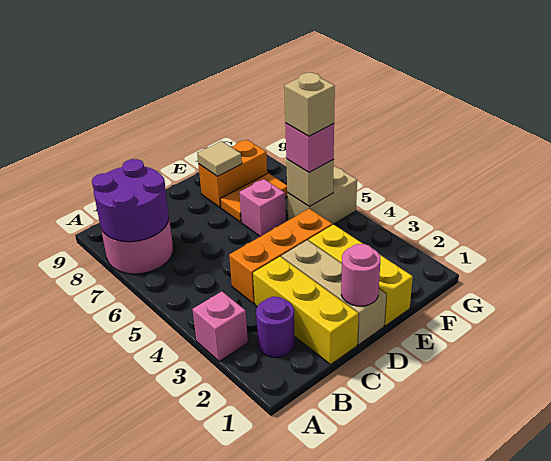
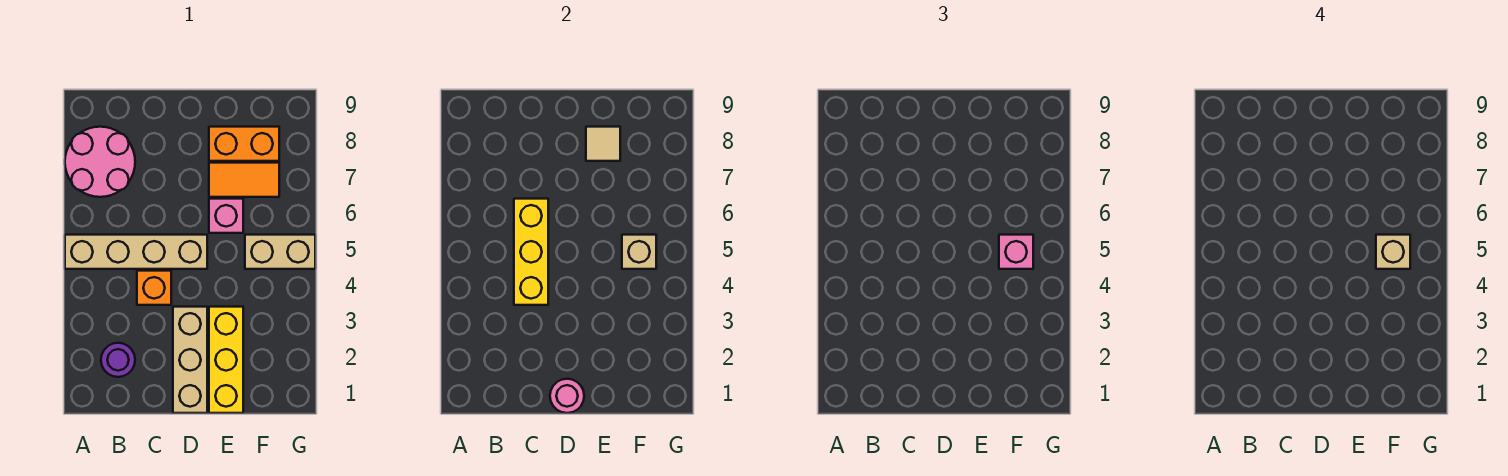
pink 1x1 brick [192,291,248,361] -> none
none -> tan 1x4 brick [65,235,207,269]
purple 2x2 round brick [92,159,169,242] -> none
yellow 1x3 brick [253,257,359,365] -> yellow 1x3 brick moved to [514,199,548,305]
orange 1x3 brick [229,209,332,304] -> orange 1x1 brick [137,271,171,305]

